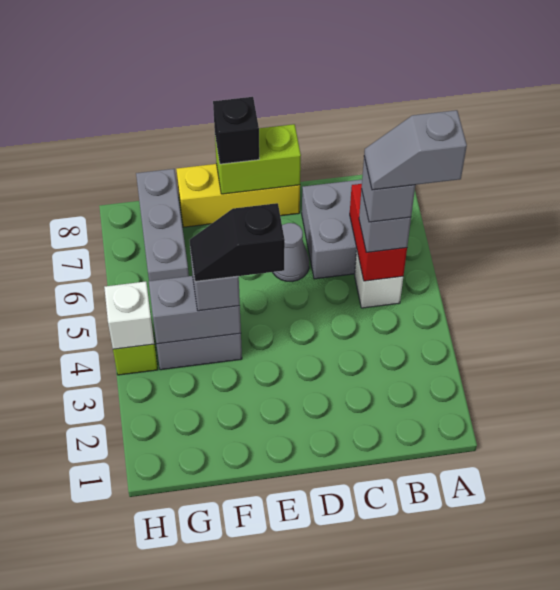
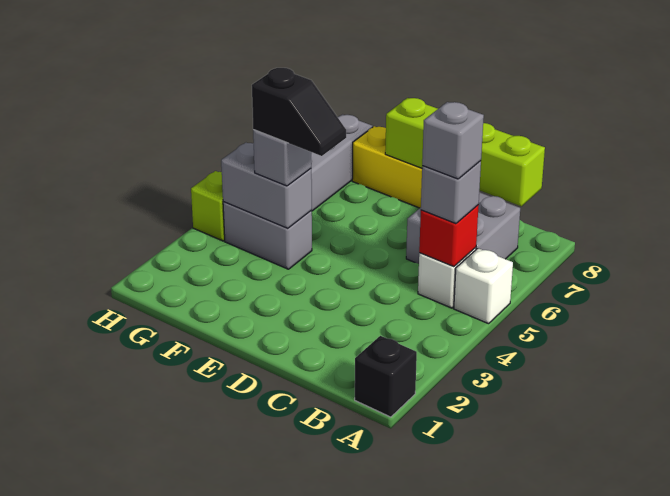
grey 1x2 slope [364,110,467,190] -> none
red 1x2 brick [350,184,407,281] -> red 1x1 brick [419,205,479,267]
grey 1x1 cone [273,223,309,282] -> none
lime 1x2 brick [215,124,301,194] -> lime 1x4 brick [385,98,545,206]
black 1x2 slope [190,203,285,281] -> black 1x2 slope turned to [252,68,346,156]
black 1x1 brick [213,97,259,164] -> black 1x1 brick moved to [355,336,417,417]
white 1x1 brick [104,281,154,349] -> white 1x1 brick moved to [454,248,513,324]

